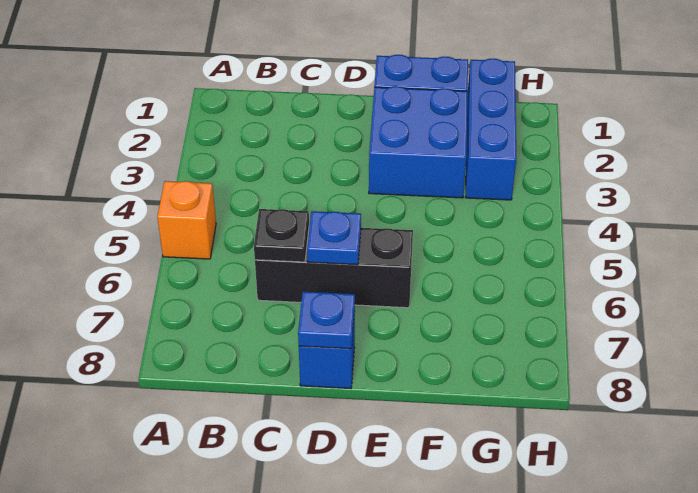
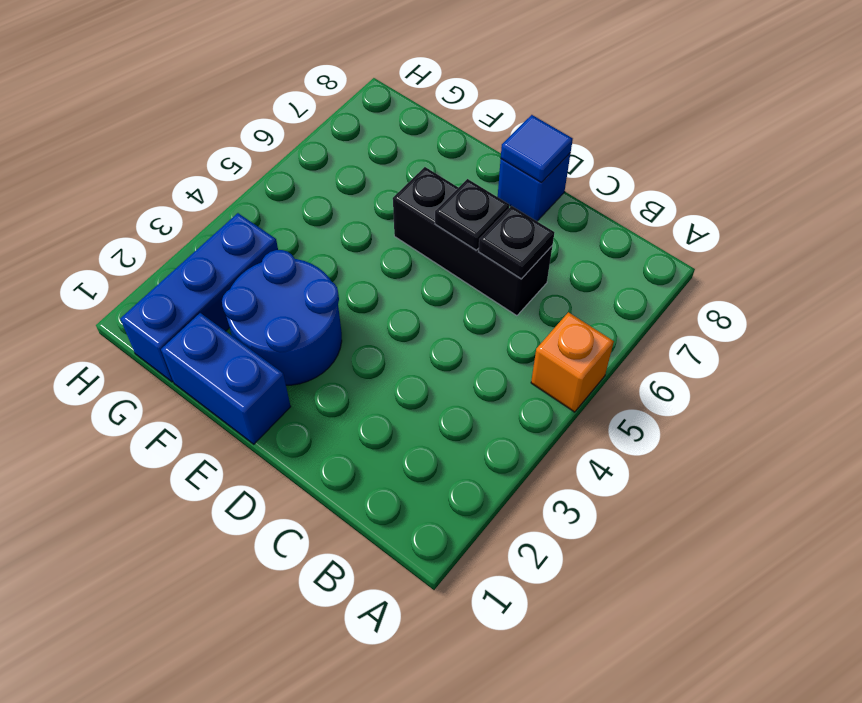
blue 1x1 plate [307,211,361,265] -> black 1x1 plate [435,179,509,250]
blue 1x1 plate [298,292,355,349] -> blue 1x1 tile [501,115,573,182]
blue 2x2 brick [369,86,468,198] -> blue 2x2 round brick [222,250,342,385]

